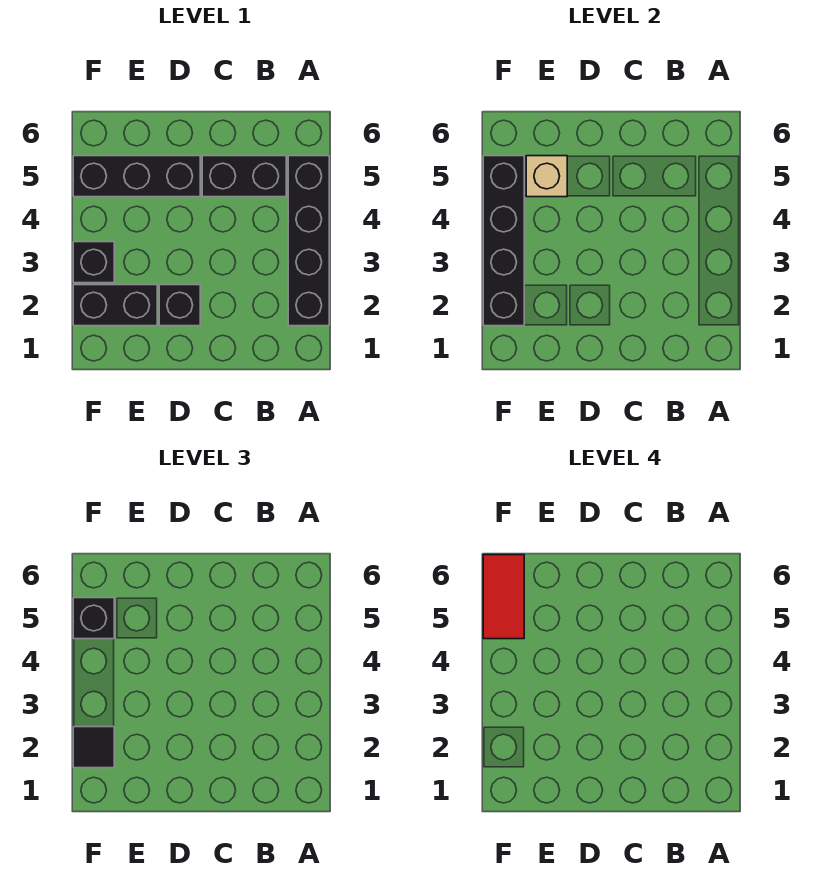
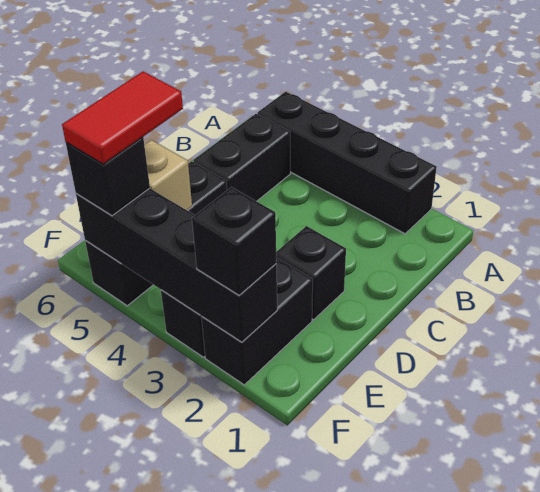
black 1x1 tile [73,727,114,768] -> black 1x1 brick [192,187,276,295]
red 1x2 tile [483,555,524,639] -> red 1x2 tile turned to [62,72,183,164]

